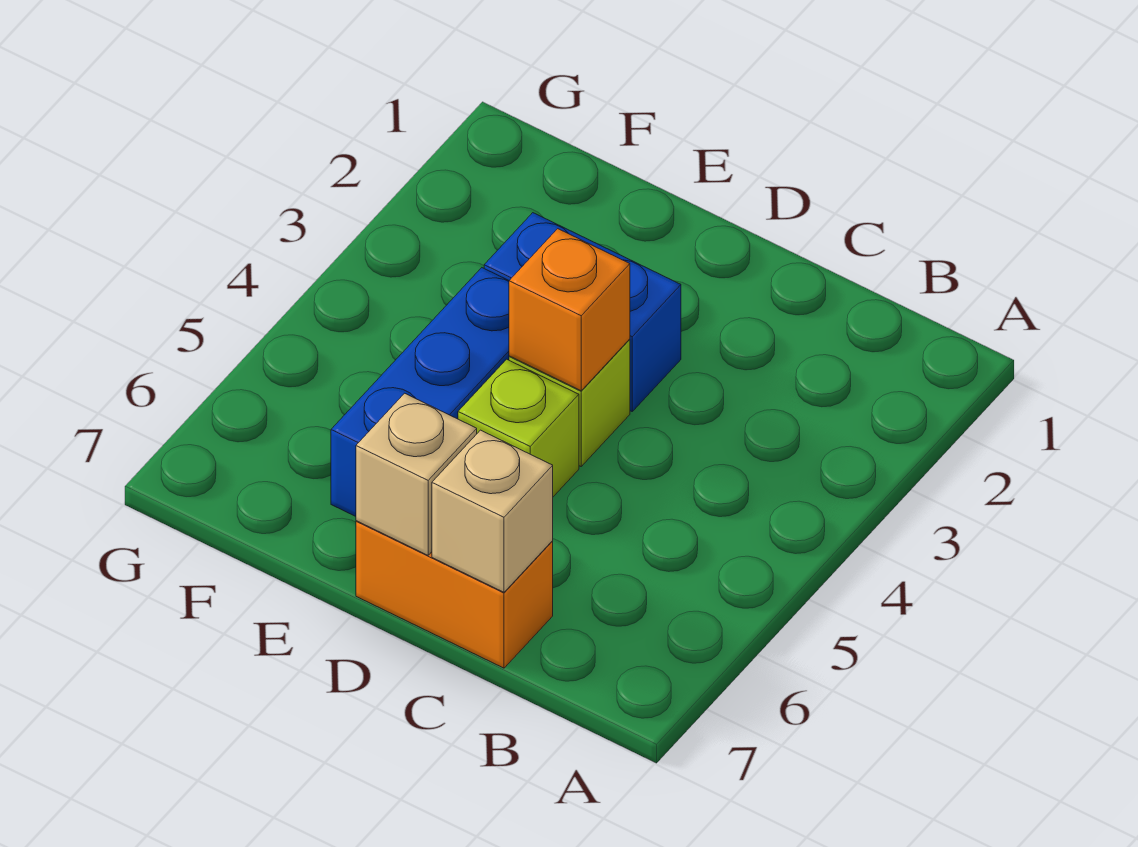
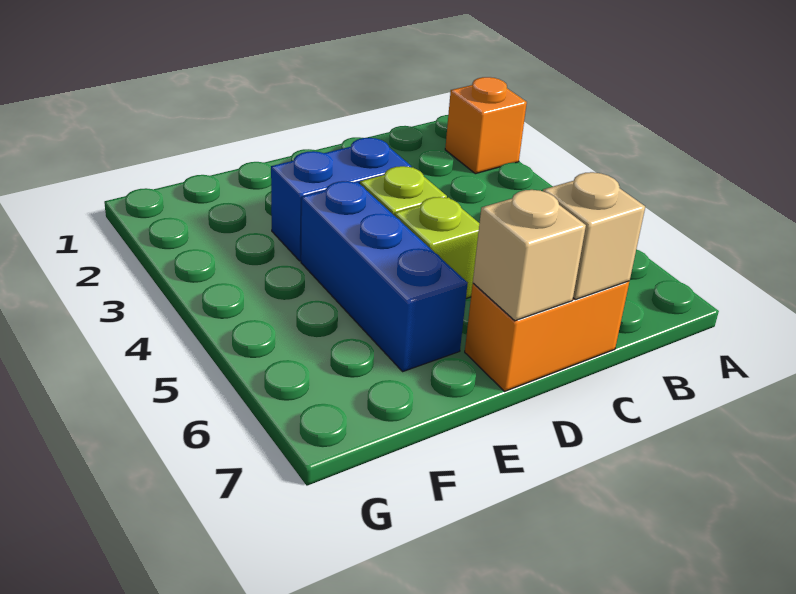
orange 1x1 brick [509,229,630,391] -> orange 1x1 brick moved to [445,77,527,174]

